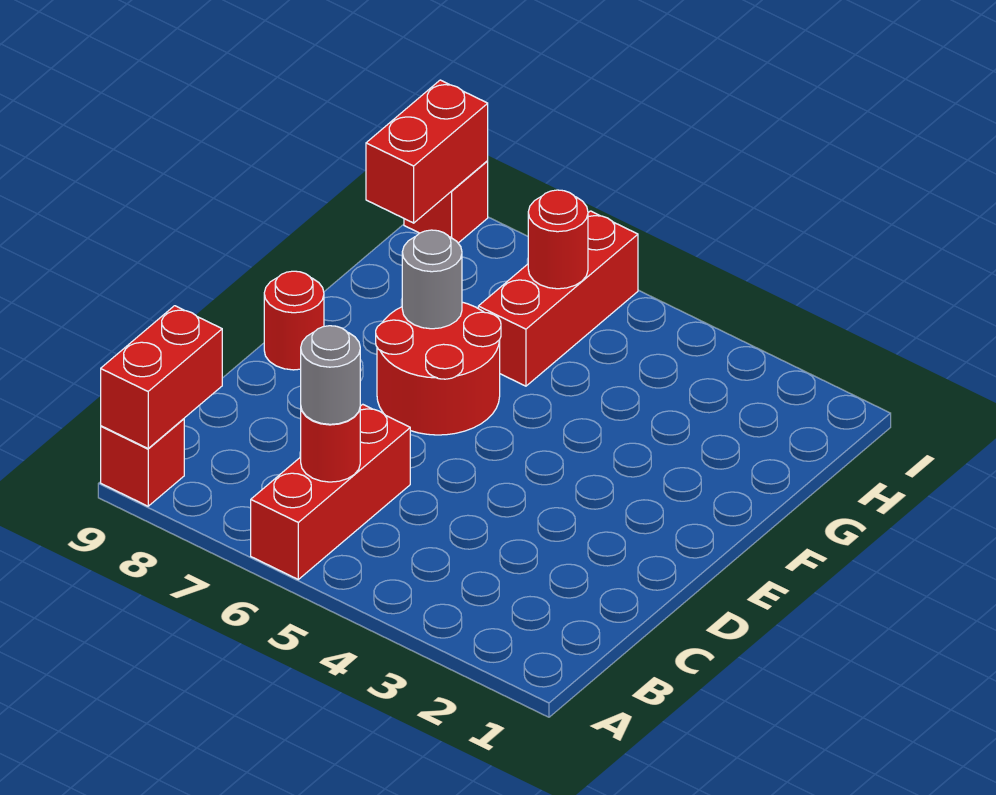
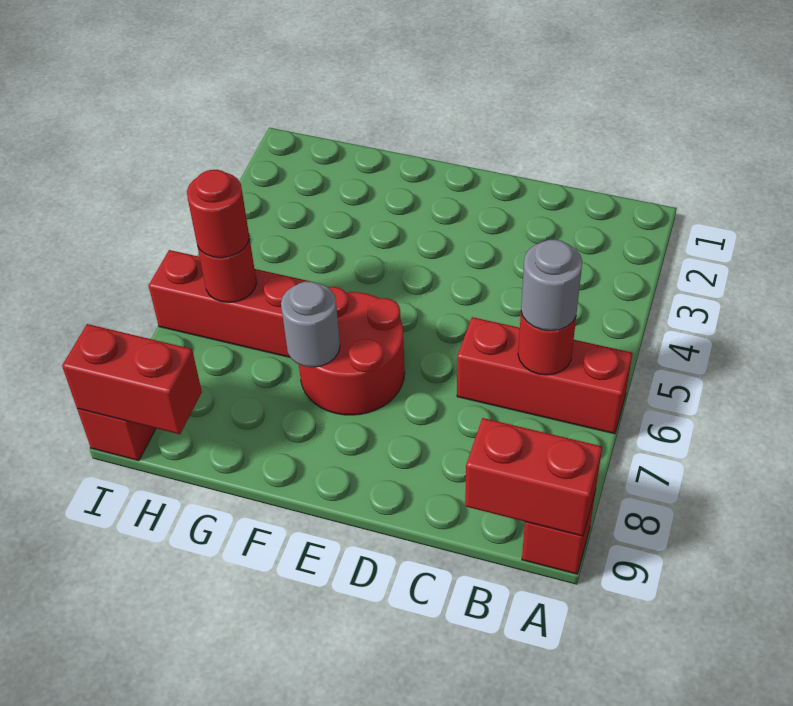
red 1x1 round brick [264,271,324,370] -> red 1x1 round brick moved to [187,170,249,258]

